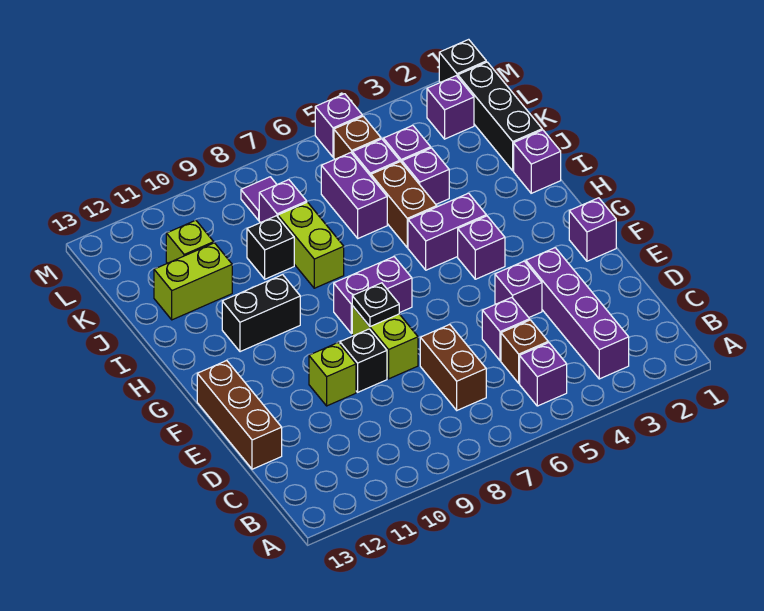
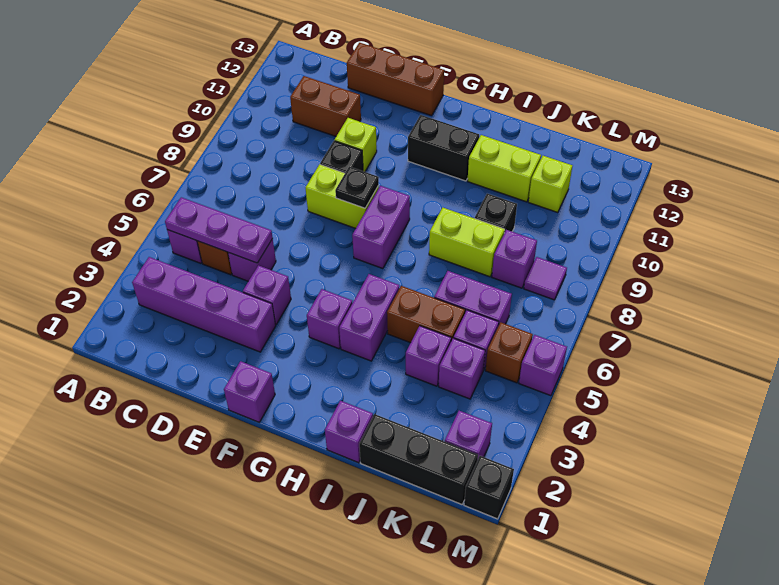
none -> purple 1x3 plate [165,197,273,263]
brown 1x2 brick [420,325,486,410] -> brown 1x2 brick moved to [290,76,361,136]
black 1x2 brick [222,275,300,352] -> black 1x2 brick turned to [408,115,479,181]
lime 1x2 brick [154,243,232,320] -> lime 1x2 brick turned to [468,135,541,202]

